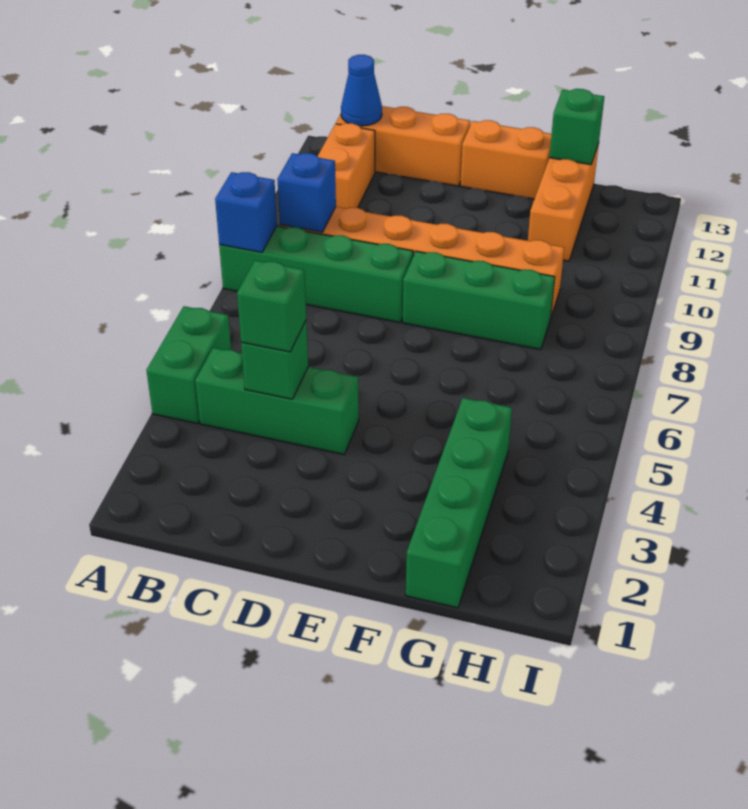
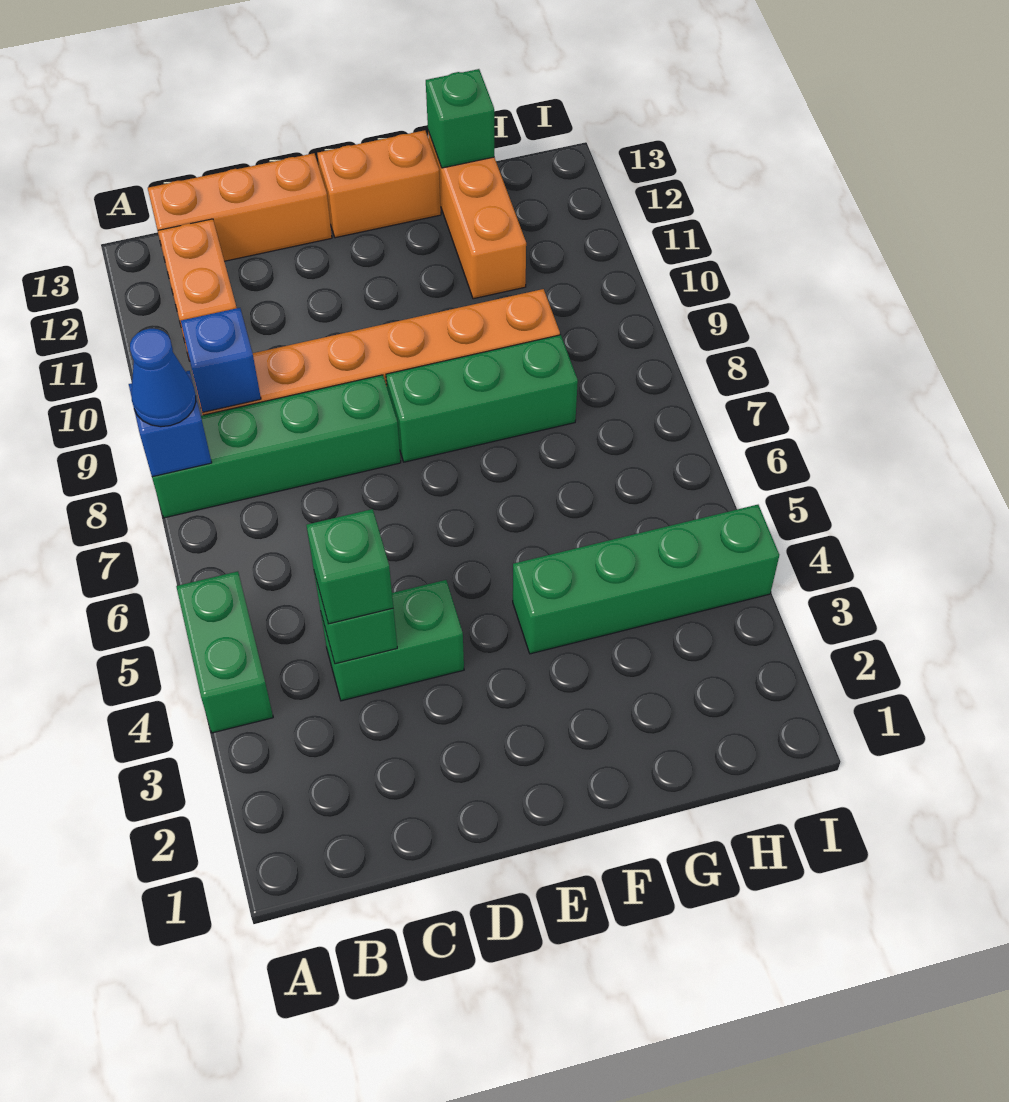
green 1x3 brick [195,348,359,454] -> green 1x2 brick [321,580,464,701]
blue 1x1 cone [341,55,382,126] -> blue 1x1 cone moved to [130,329,196,427]
green 1x4 brick [406,398,512,608] -> green 1x4 brick turned to [513,505,779,654]

